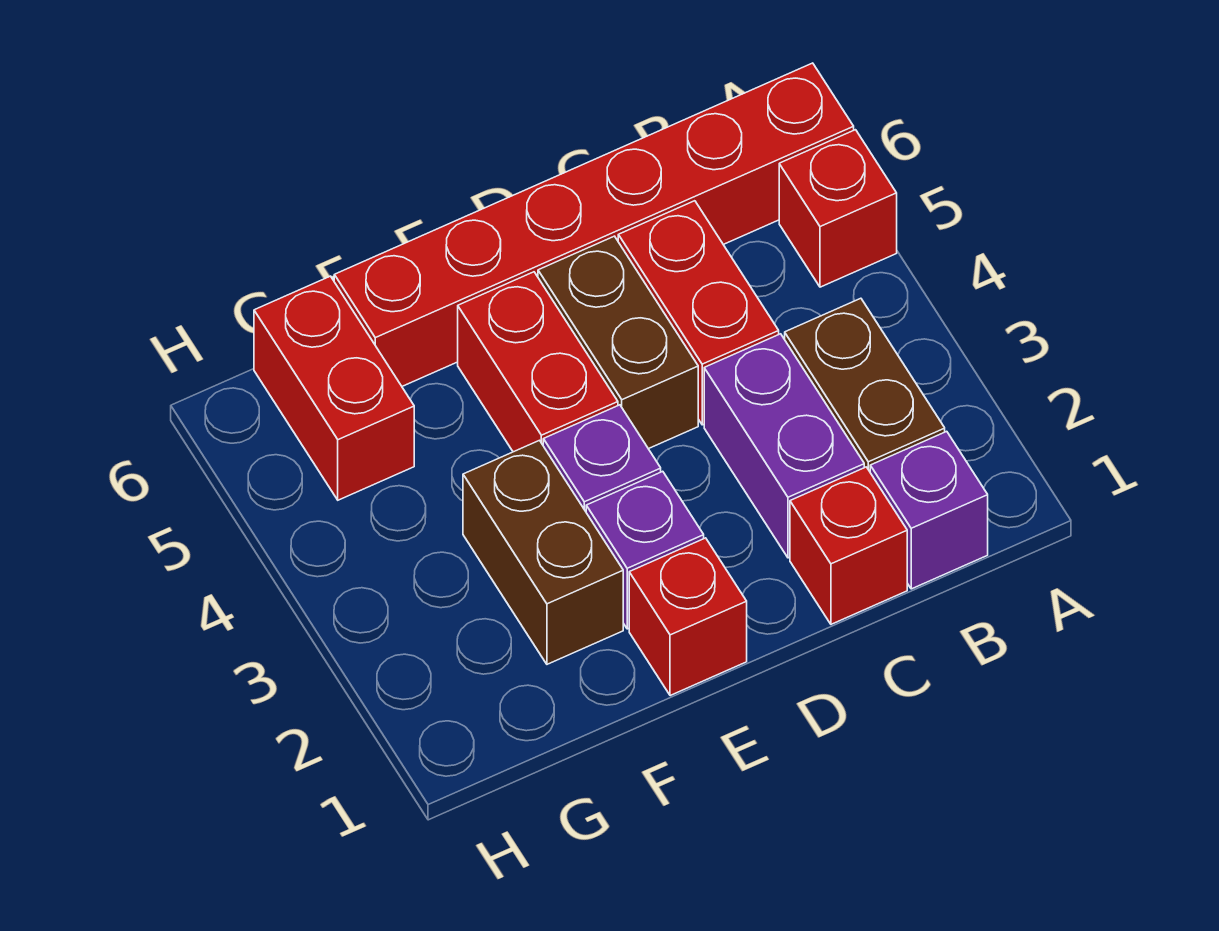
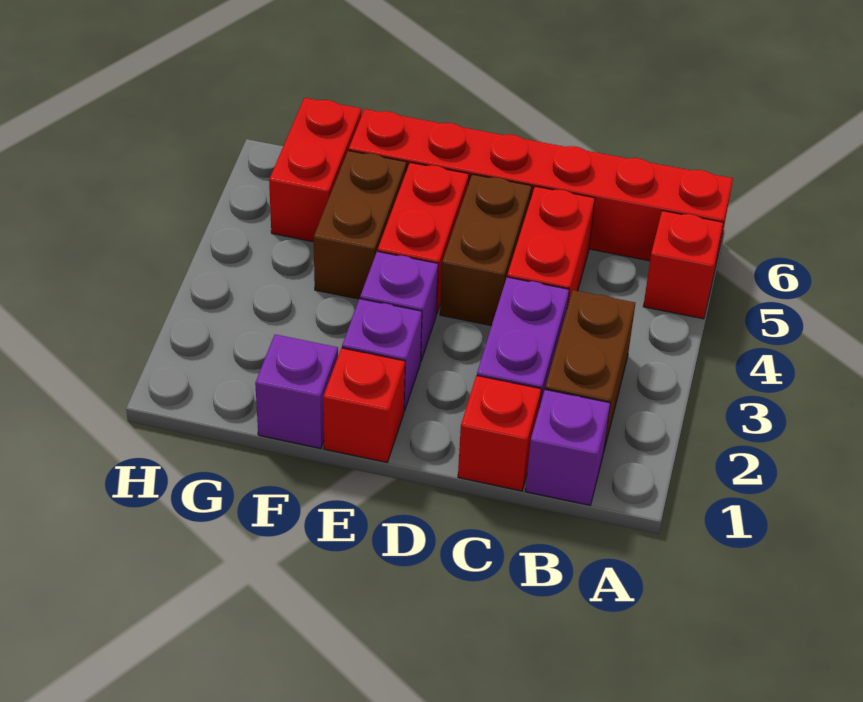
none -> purple 1x1 brick [255,334,338,448]
brown 1x2 brick [463,440,623,664] -> brown 1x2 brick moved to [314,151,407,299]

